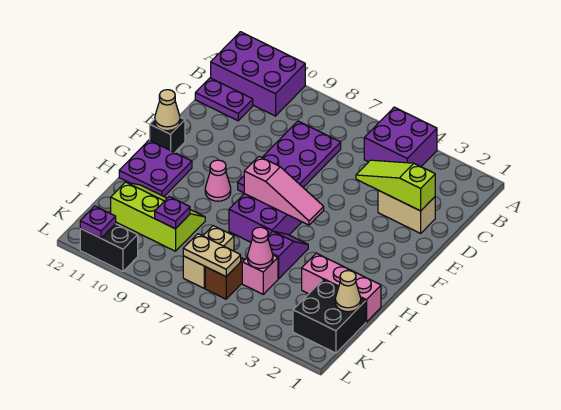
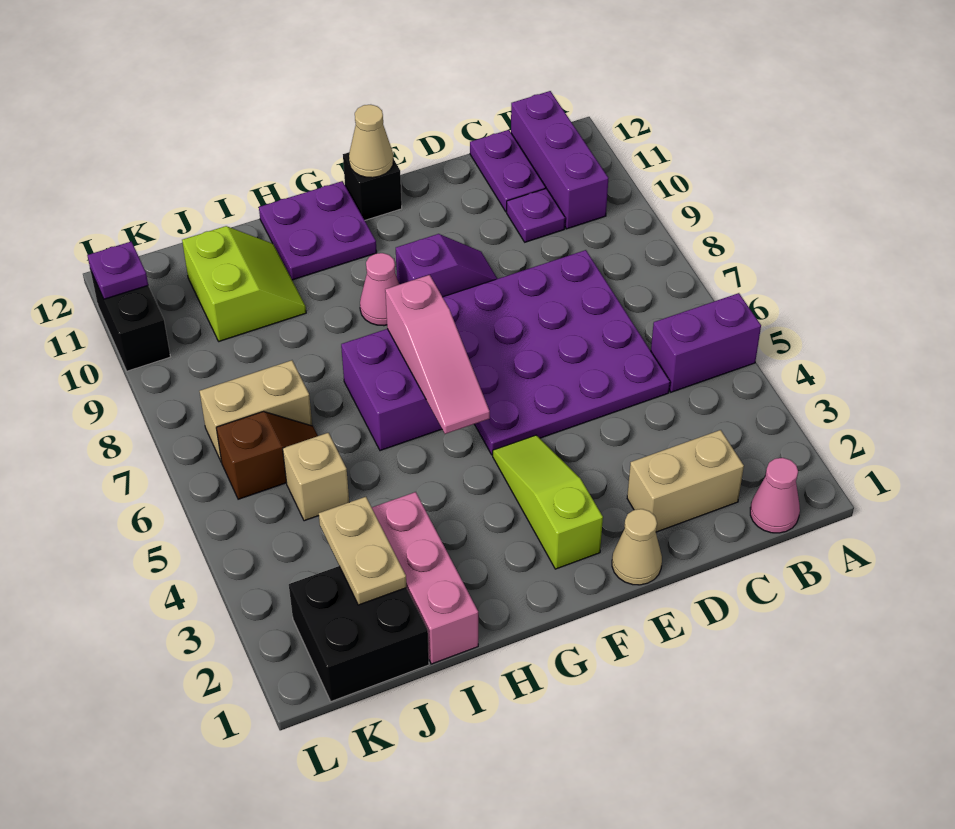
purple 2x2 brick [364,107,437,167] -> purple 1x2 brick [651,293,761,392]
purple 2x3 brick [211,32,305,116] -> purple 1x3 brick [511,91,608,229]
purple 2x4 plate [238,121,341,193] -> purple 4x4 plate [443,250,670,455]
tan 1x2 brick [378,190,435,233] -> tan 1x2 brick turned to [627,430,744,532]
lime 1x3 slope [356,160,435,211] -> lime 1x3 slope moved to [493,435,603,569]
purple 1x2 slope [268,231,308,279] -> purple 1x2 slope moved to [396,234,497,297]
lime 2x3 slope [111,182,205,251] -> lime 2x2 slope [182,226,306,341]
tan 1x1 cone [335,271,361,312] -> tan 1x1 cone moved to [612,509,662,585]
pink 1x1 brick [242,255,278,294] -> tan 1x1 brick [283,433,349,521]
pink 1x1 cone [247,227,273,268] -> pink 1x1 cone moved to [750,458,800,533]
purple 1x1 plate [155,197,190,229] -> purple 1x1 plate moved to [507,188,565,242]
tan 1x2 plate [183,234,241,277] -> tan 1x2 plate moved to [319,497,407,605]

